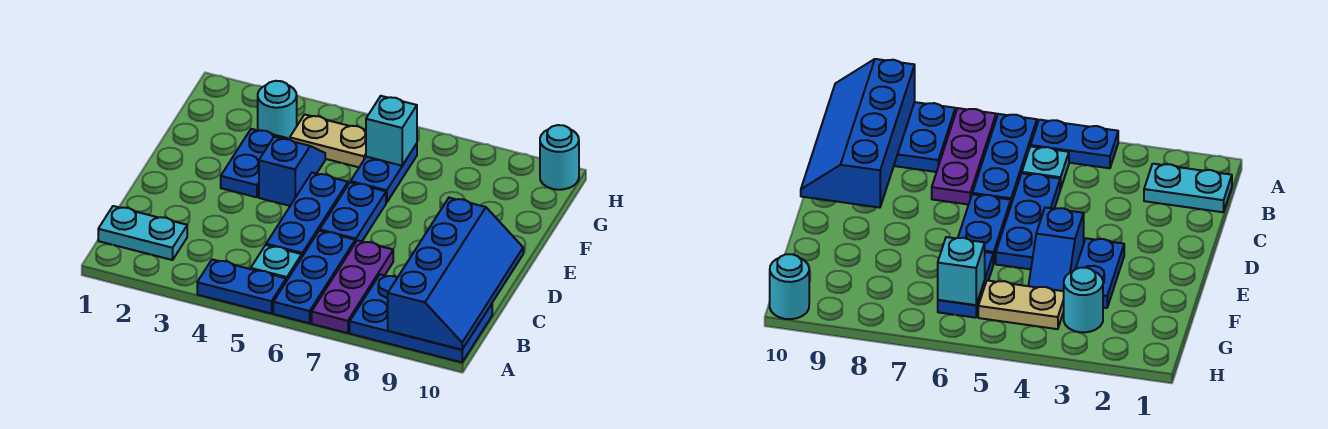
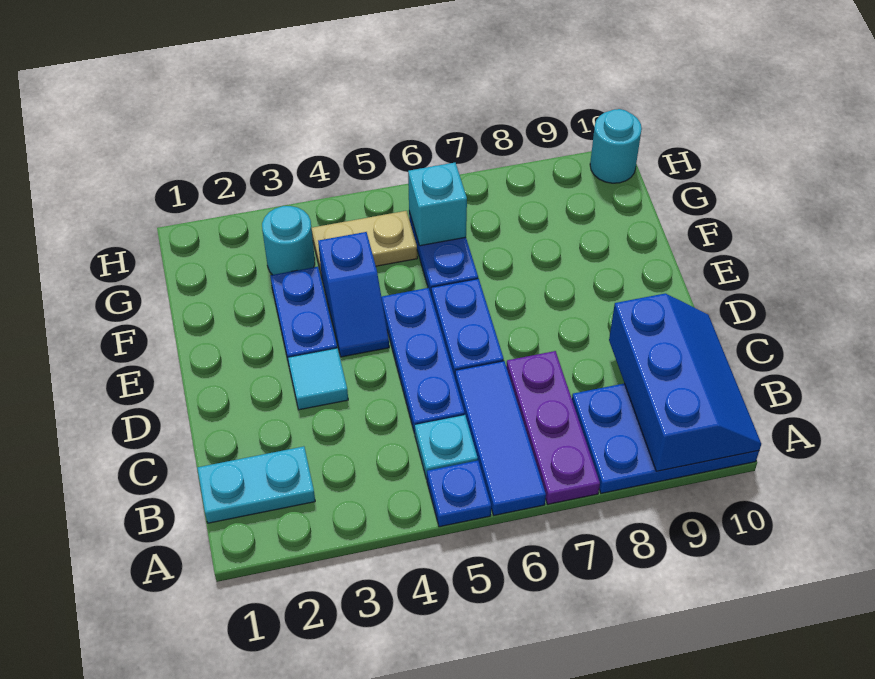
blue 1x2 plate [197,259,286,314] -> blue 1x1 plate [427,461,491,527]
blue 1x3 plate [273,231,355,323] -> blue 1x3 tile [455,361,546,515]
blue 2x4 slope [388,198,523,350] -> blue 2x3 slope [609,293,761,471]
none -> cyan 1x1 tile [288,348,348,410]
blue 1x2 slope [259,137,325,206] -> blue 1x2 slope turned to [318,232,389,357]

